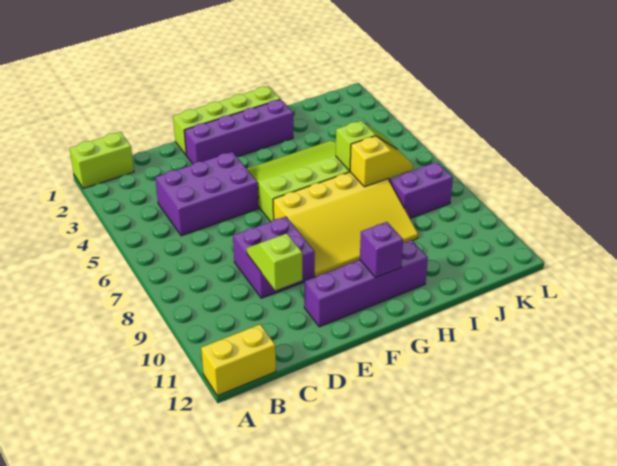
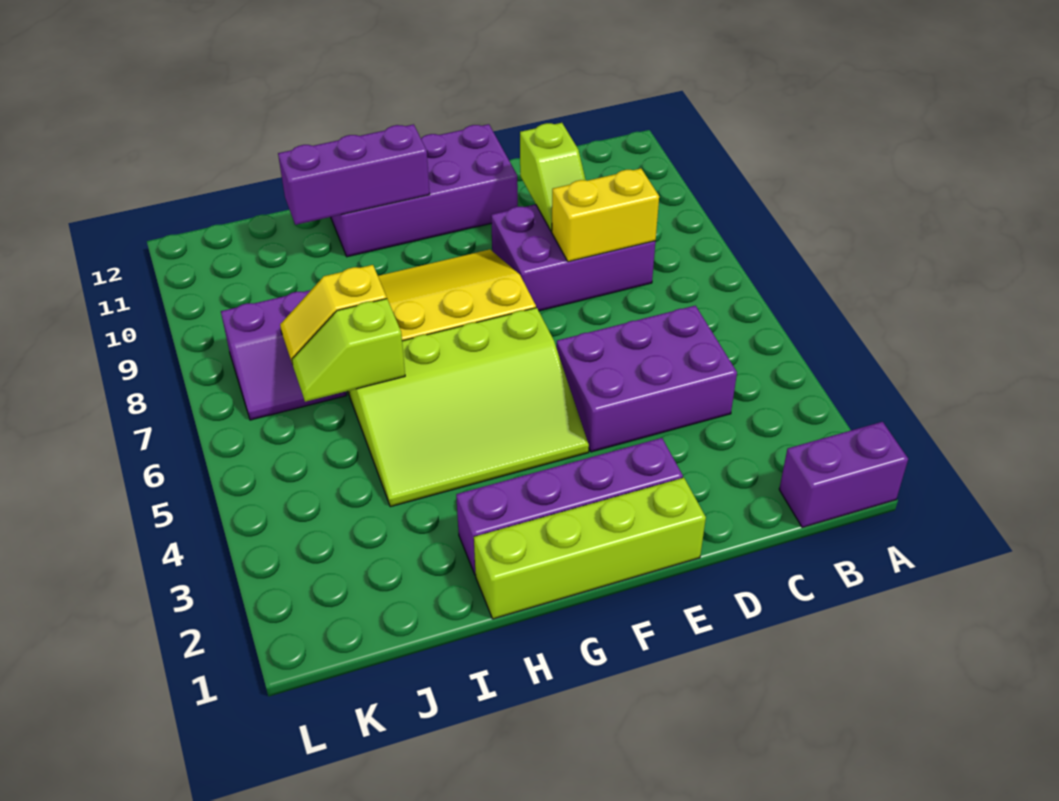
lime 1x2 brick [70,132,134,189] -> purple 1x2 brick [779,422,908,527]
yellow 1x2 brick [201,324,276,396] -> yellow 1x2 brick moved to [552,169,659,262]
purple 2x2 brick [233,216,315,298] -> purple 2x3 brick [491,204,655,311]
purple 1x4 brick [304,240,428,327] -> purple 2x4 brick [331,124,518,257]
purple 1x1 brick [360,222,403,278] -> purple 1x3 brick [278,124,430,225]

